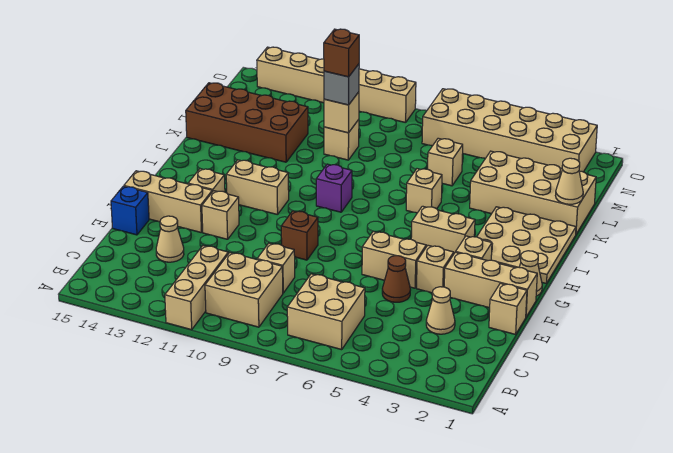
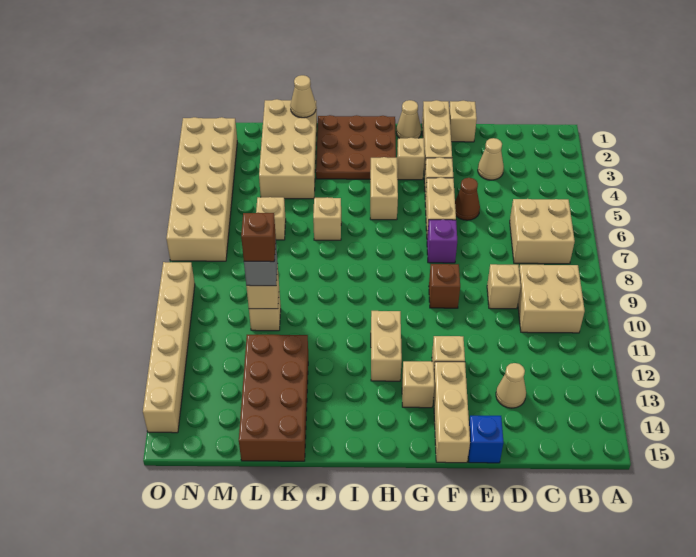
tan 1x3 brick [165,246,228,330] -> none
tan 3x3 plate [477,207,576,283] -> brown 3x3 plate [316,115,396,179]
purple 1x1 brick [316,164,352,212] -> purple 1x1 brick moved to [427,220,457,263]

